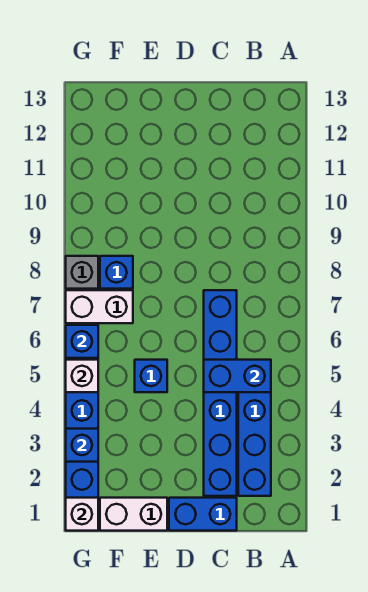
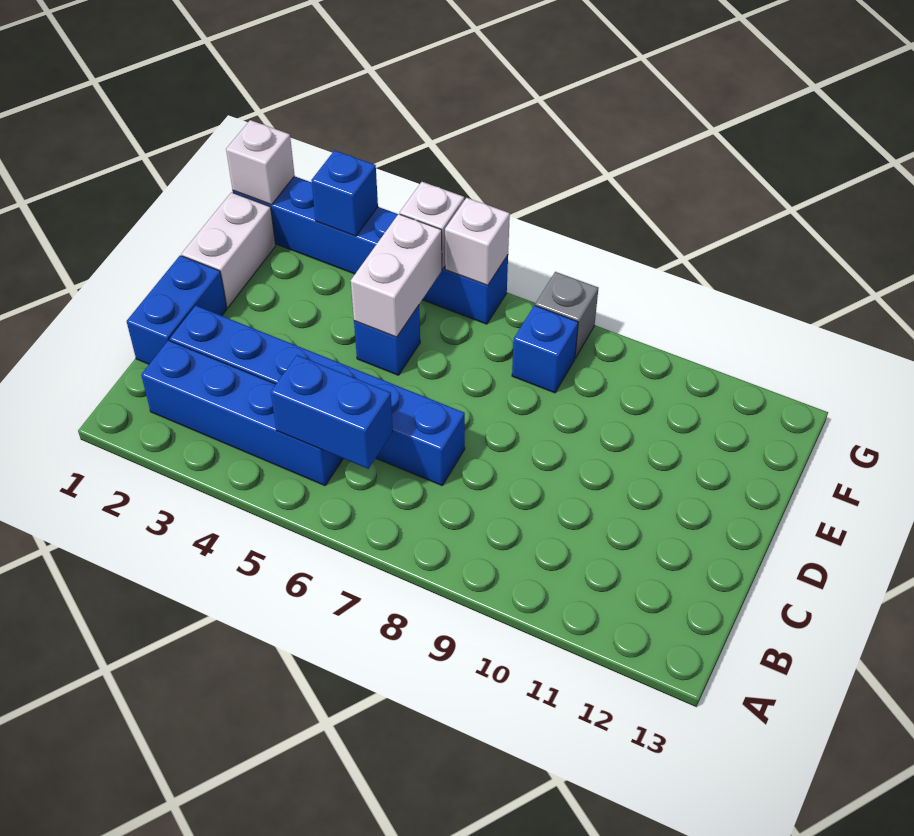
blue 1x2 brick [204,360,271,392] -> blue 1x2 brick turned to [271,355,393,469]
white 1x2 brick [66,290,133,323] -> white 1x2 brick moved to [351,214,442,337]
blue 1x1 brick [66,325,98,358] -> white 1x1 brick [445,198,510,285]

